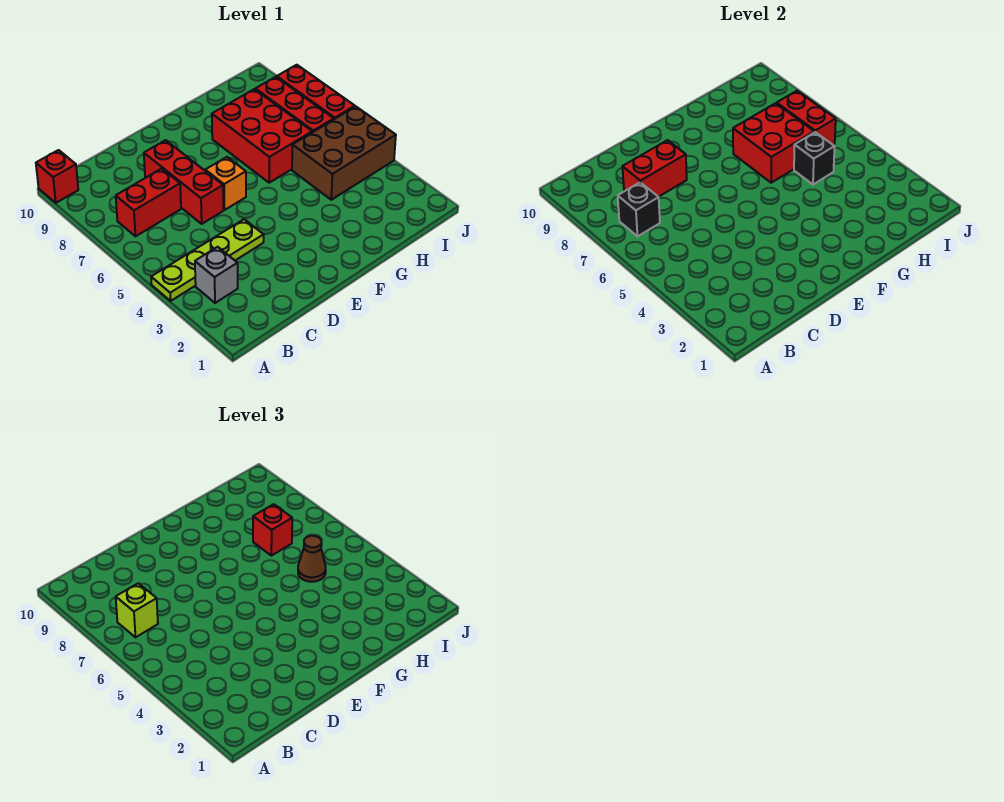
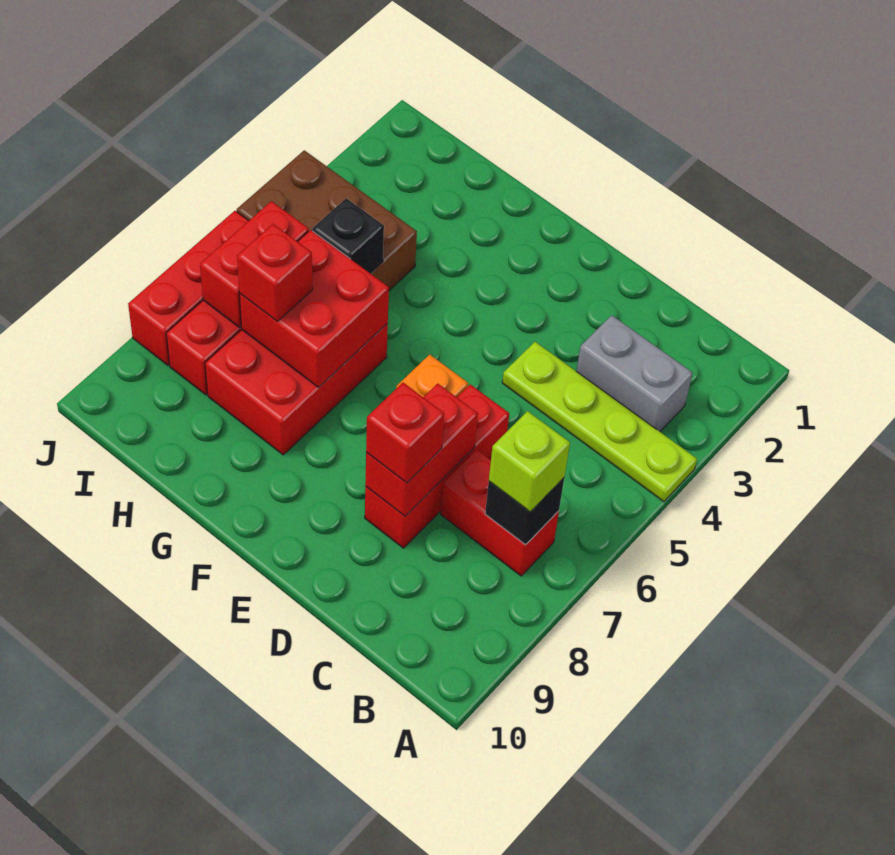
red 1x1 brick [36,150,78,203] -> red 1x1 brick moved to [366,383,444,483]
grey 1x1 brick [195,247,238,303] -> grey 1x2 brick [576,315,693,432]
red 1x2 brick [622,140,687,197] -> red 1x2 brick turned to [365,384,478,516]
brown 1x1 cone [298,536,326,582] -> none

